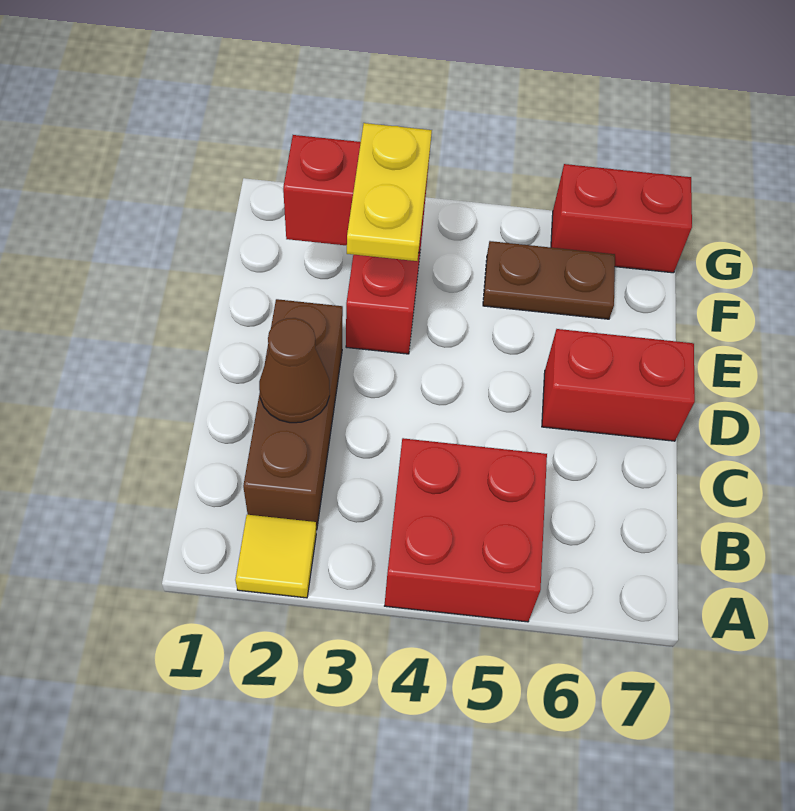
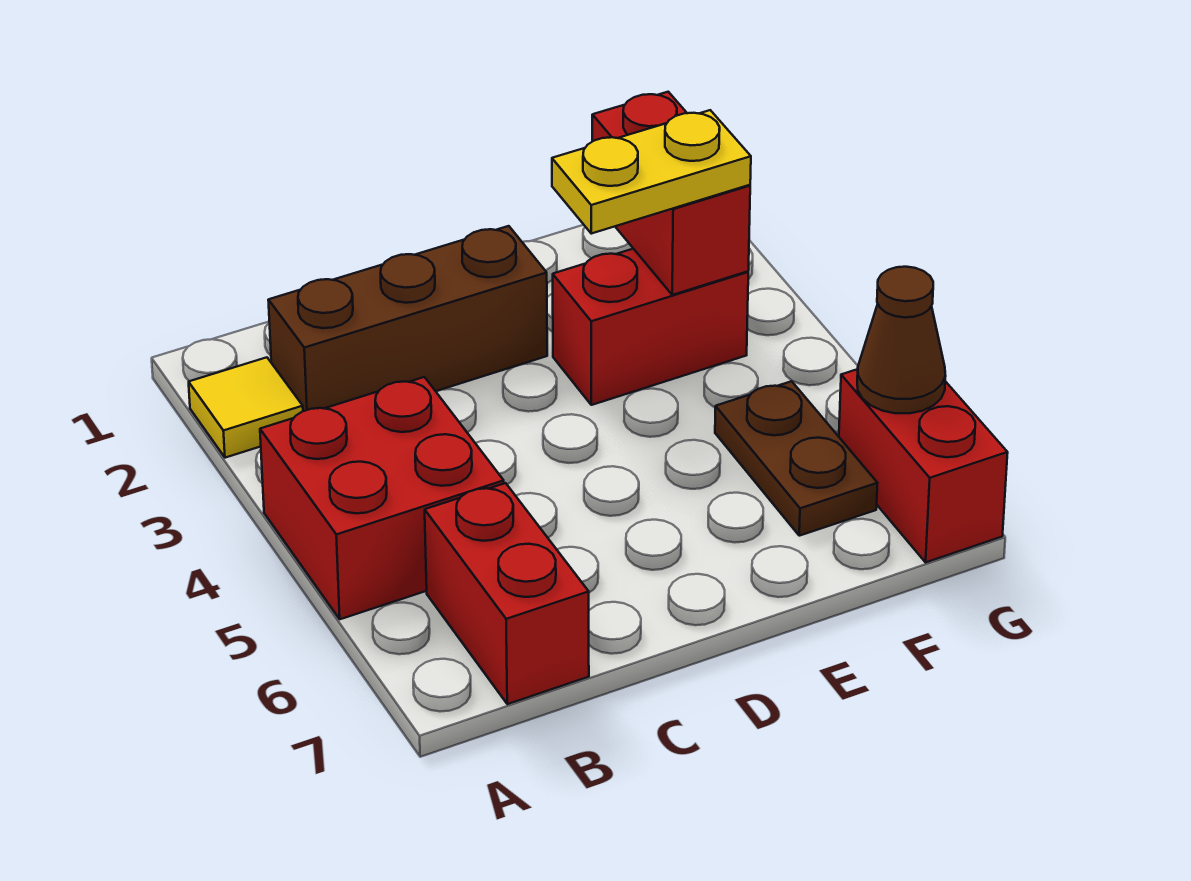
brown 1x1 cone [259,318,330,423] -> brown 1x1 cone moved to [857,267,946,413]
red 1x2 brick [542,329,695,441] -> red 1x2 brick moved to [425,483,589,704]

